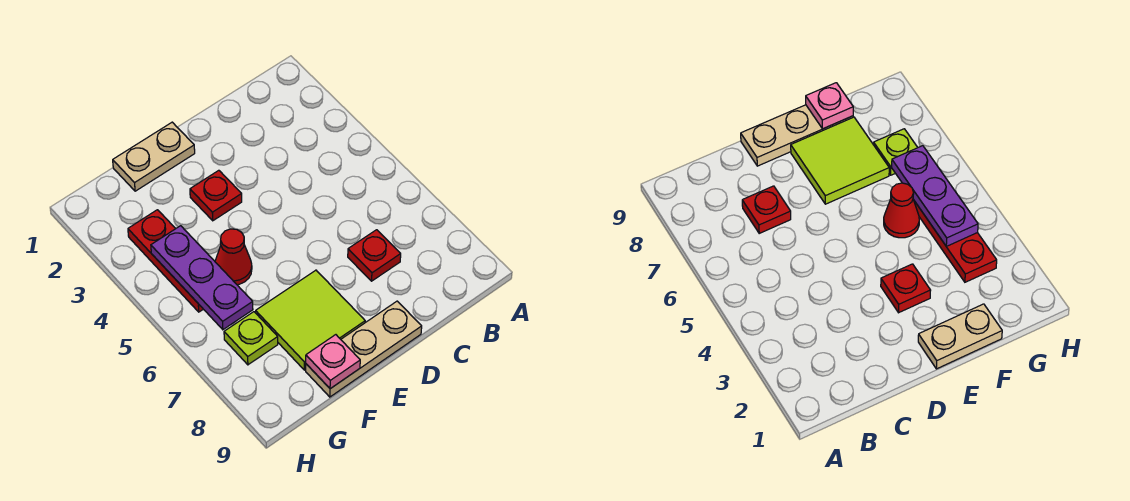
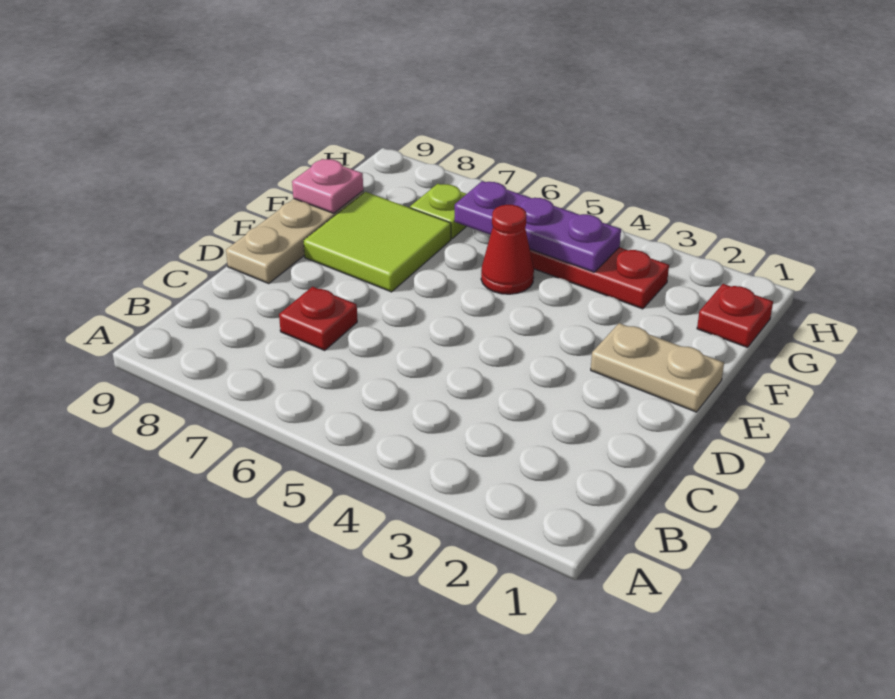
tan 1x2 plate [113,122,195,191] -> tan 1x2 plate turned to [591,323,724,412]
red 1x1 plate [190,170,242,221] -> red 1x1 plate moved to [697,284,773,347]

